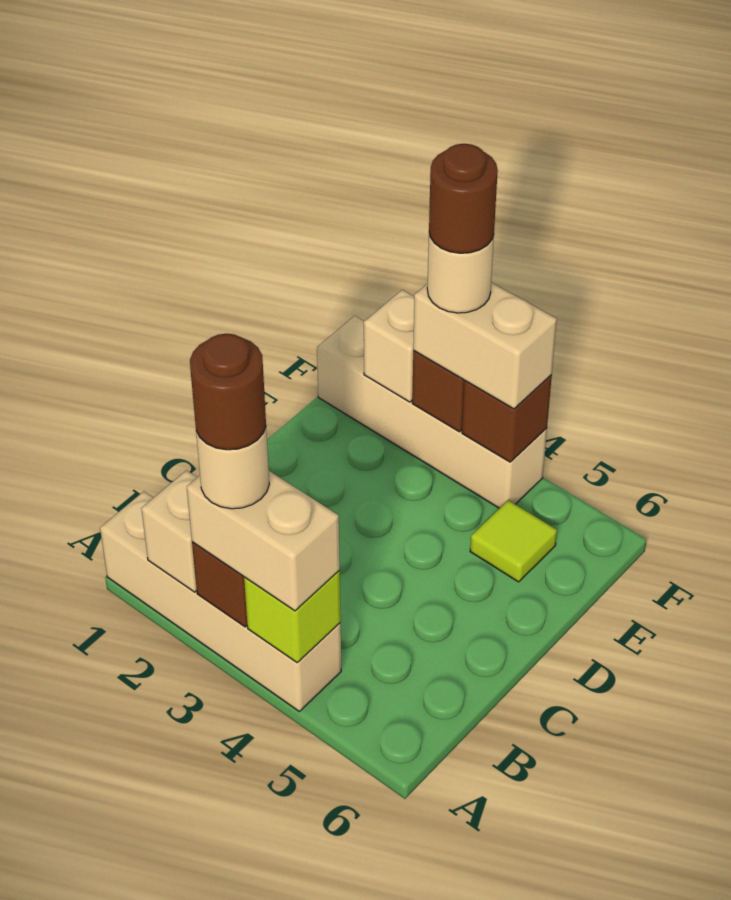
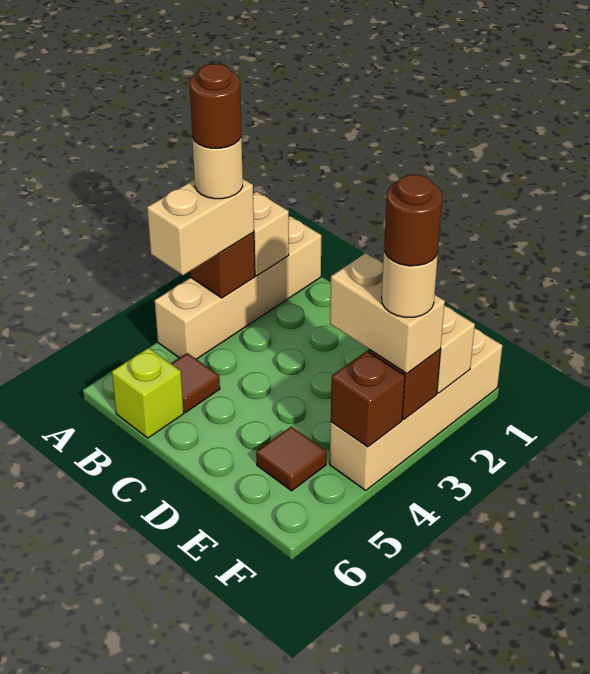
lime 1x1 brick [244,571,341,662] -> lime 1x1 brick moved to [112,348,184,438]
none -> brown 1x1 tile [171,353,220,412]
lime 1x1 tile [470,500,557,582] -> brown 1x1 tile [256,426,326,491]
tan 1x2 brick [413,282,557,409] -> tan 1x2 brick turned to [330,253,445,374]

